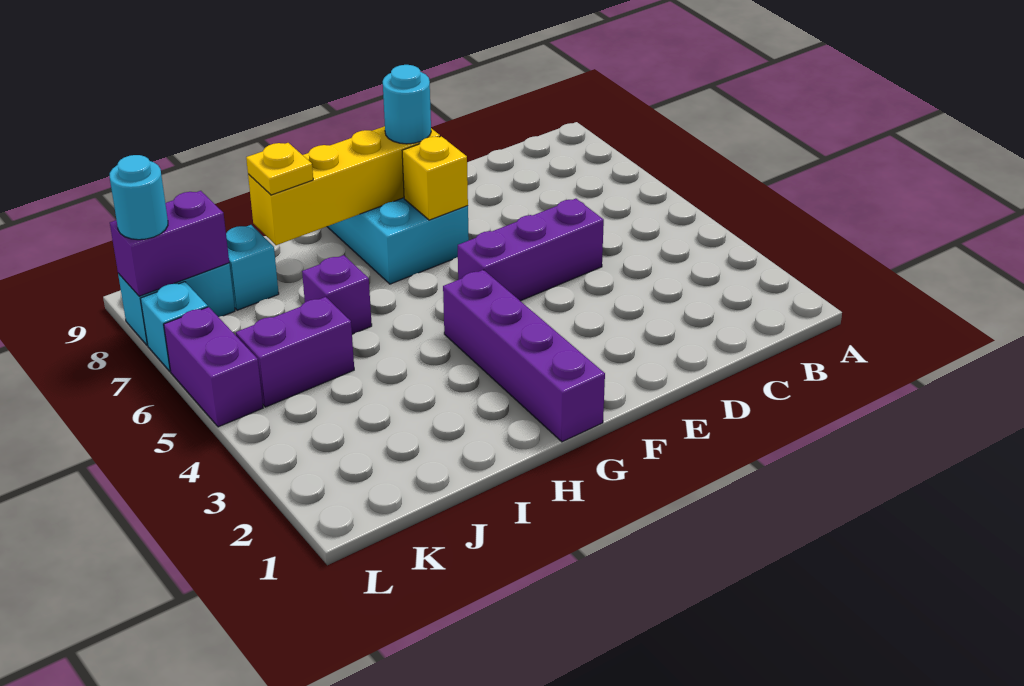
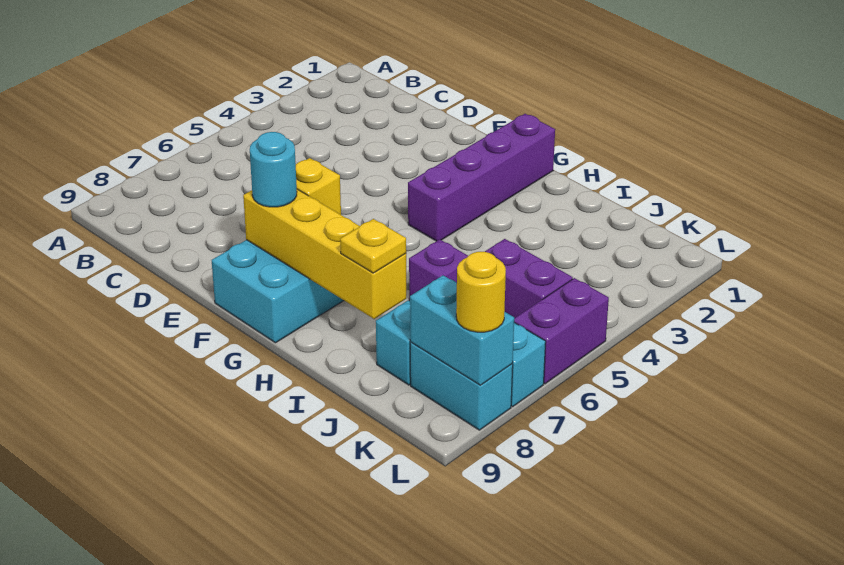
purple 1x3 brick [458,199,604,301] -> none
purple 1x2 brick [110,191,229,296] -> cyan 1x2 brick [410,276,514,385]
cyan 1x1 round brick [110,155,168,240] -> yellow 1x1 round brick [456,252,506,332]

